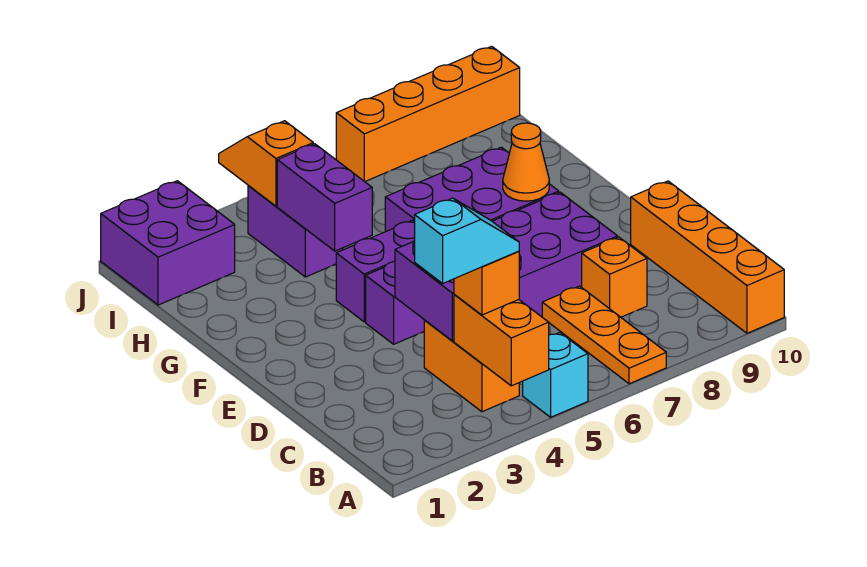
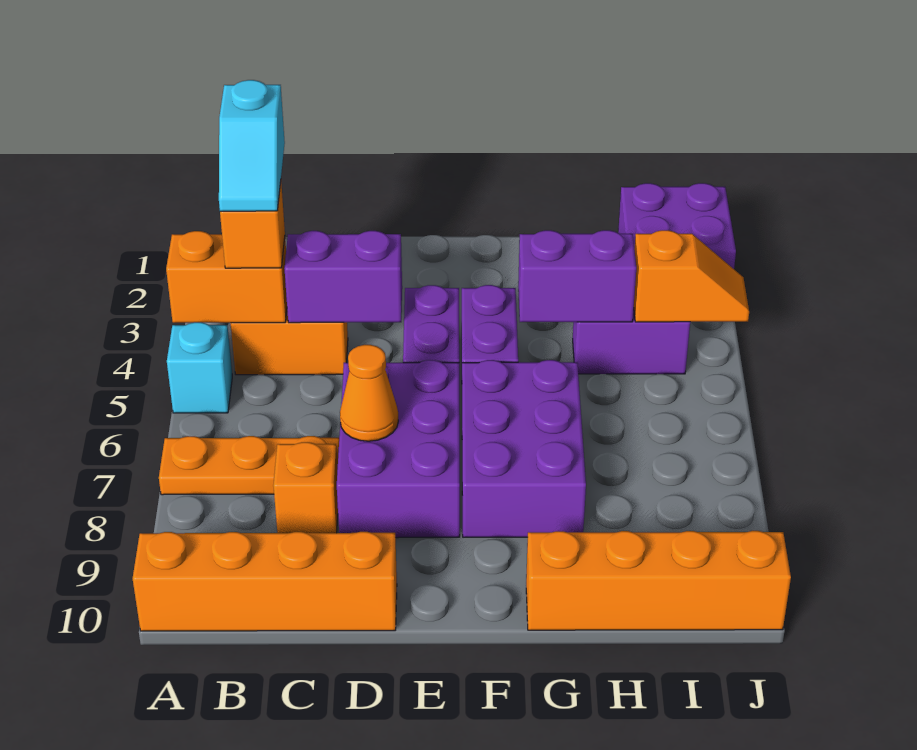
orange 1x1 cone [503,123,549,201] -> orange 1x1 cone moved to [340,345,398,441]
orange 1x4 brick [336,46,520,182] -> orange 1x4 brick turned to [526,531,791,630]

